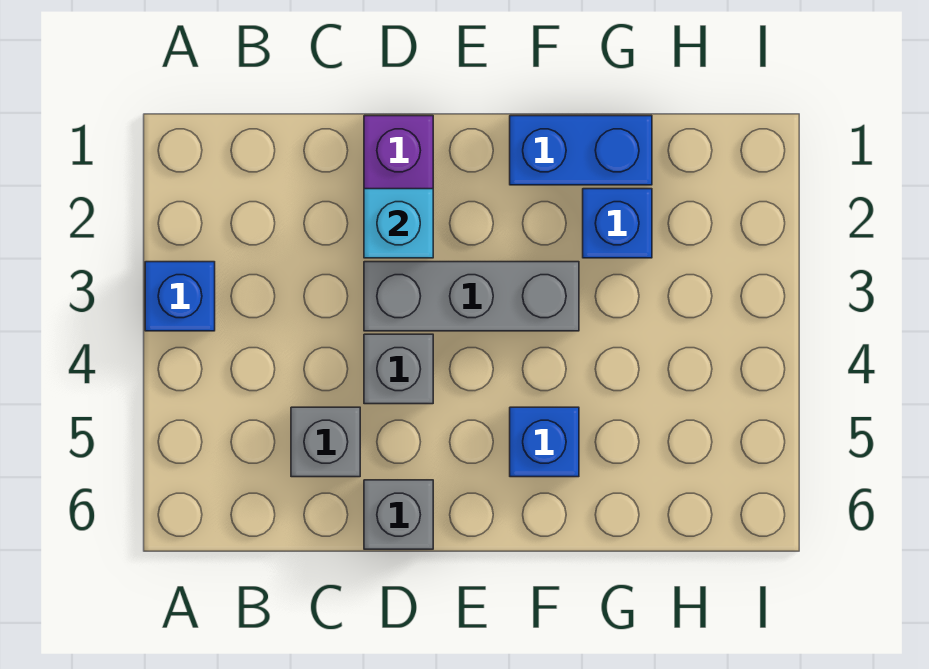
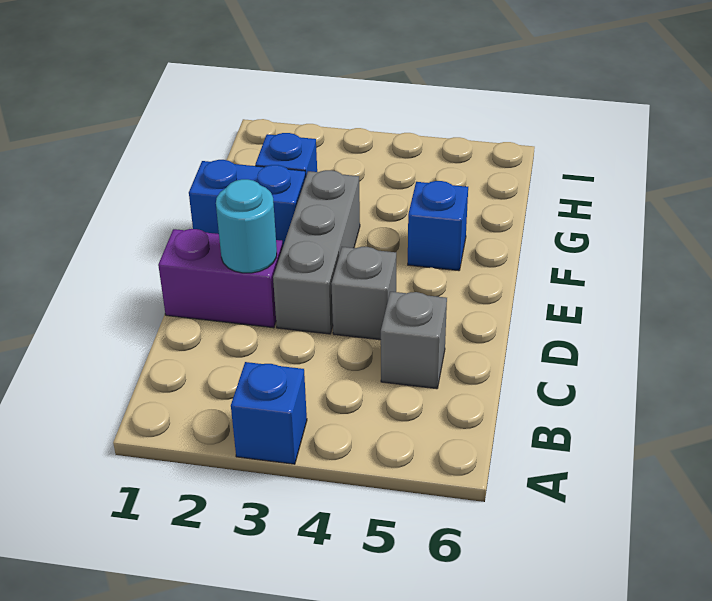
cyan 1x1 brick [364,189,433,258] -> cyan 1x1 round brick [216,179,277,273]
grey 1x1 brick [364,480,433,549] -> none
blue 1x2 brick [510,116,652,185] -> blue 1x2 brick turned to [189,160,306,245]

